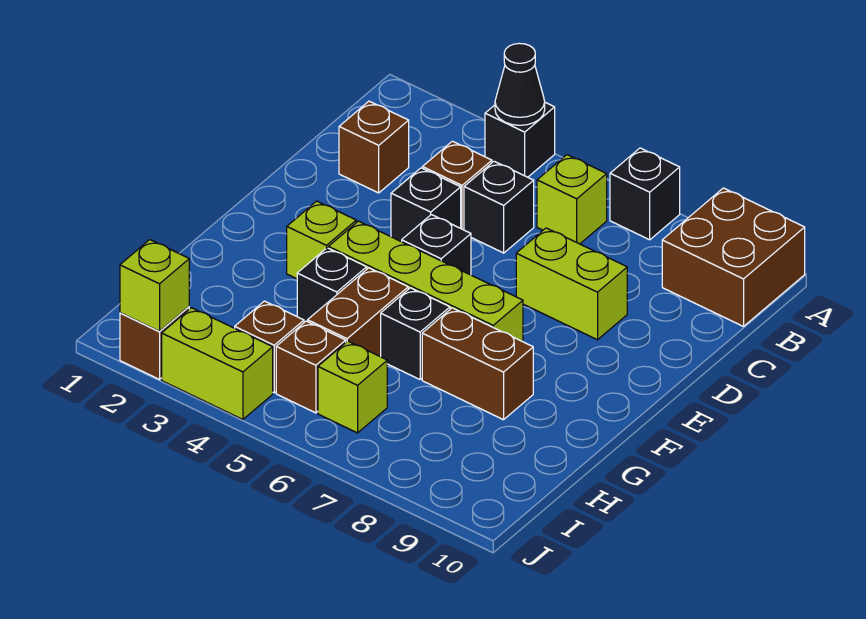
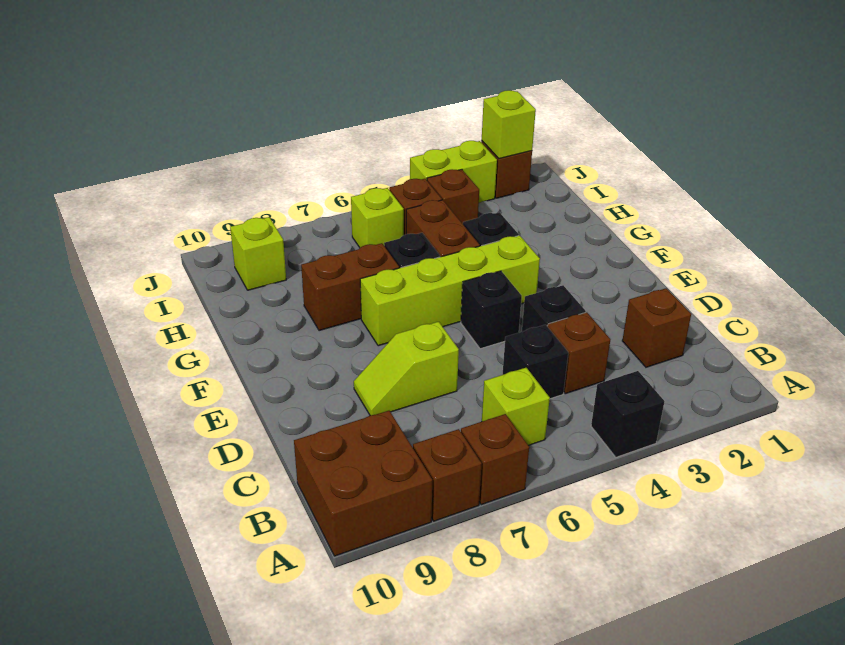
black 1x1 cone [495,43,545,125] -> none
black 1x1 brick [610,148,680,240] -> brown 1x1 brick [461,414,529,505]
none -> brown 1x1 brick [413,429,482,521]
lime 1x2 brick [516,228,627,340] -> lime 1x2 slope [354,322,459,415]
lime 1x1 brick [287,201,356,279] -> lime 1x1 brick moved to [230,217,286,290]

